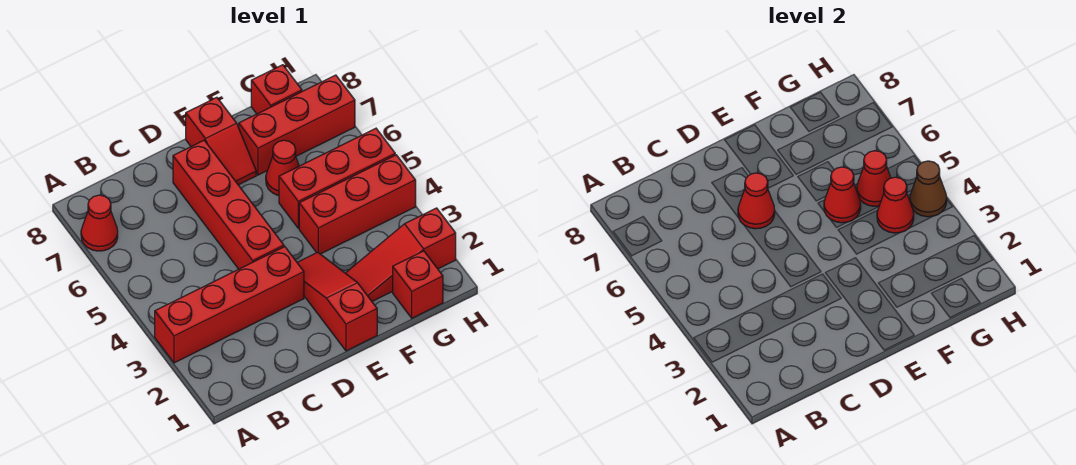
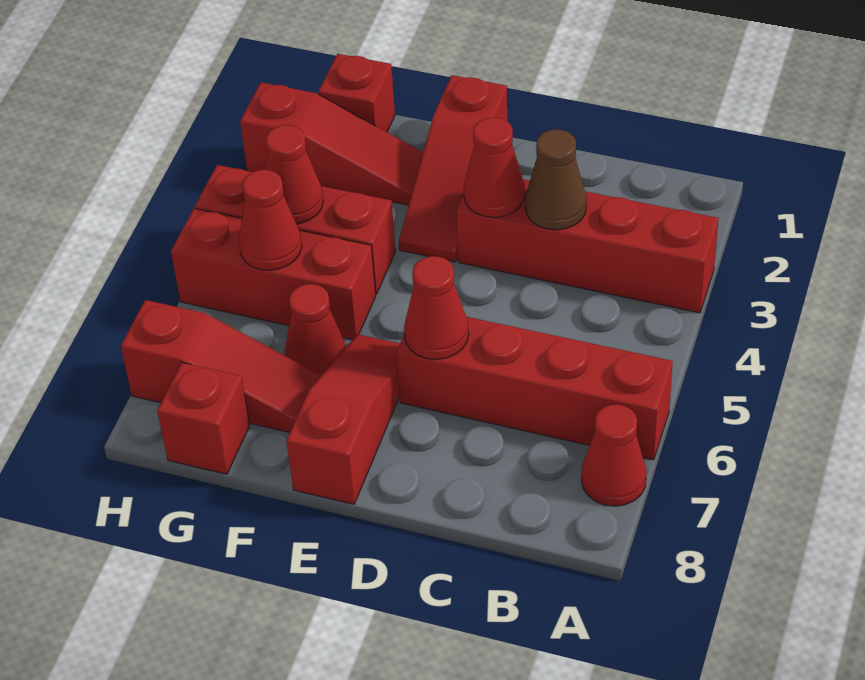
red 1x4 brick [173,140,284,269] -> red 1x4 brick turned to [396,317,673,460]
red 1x2 slope [186,97,256,185] -> red 1x3 slope [286,334,400,504]
red 1x1 cone [824,167,861,223] -> red 1x1 cone moved to [464,117,525,217]
red 1x3 brick [239,75,355,175] -> red 1x3 slope [121,300,322,432]
brown 1x1 cone [910,161,947,217] -> brown 1x1 cone moved to [525,129,587,230]

